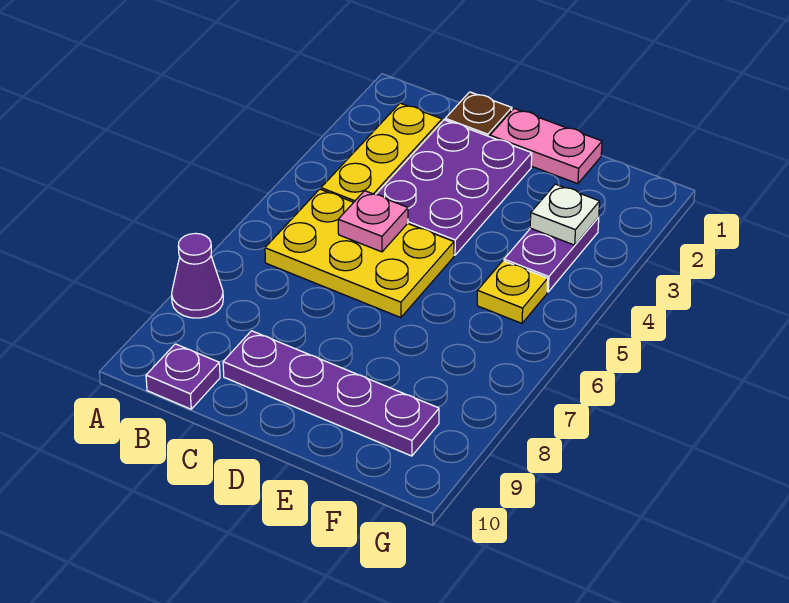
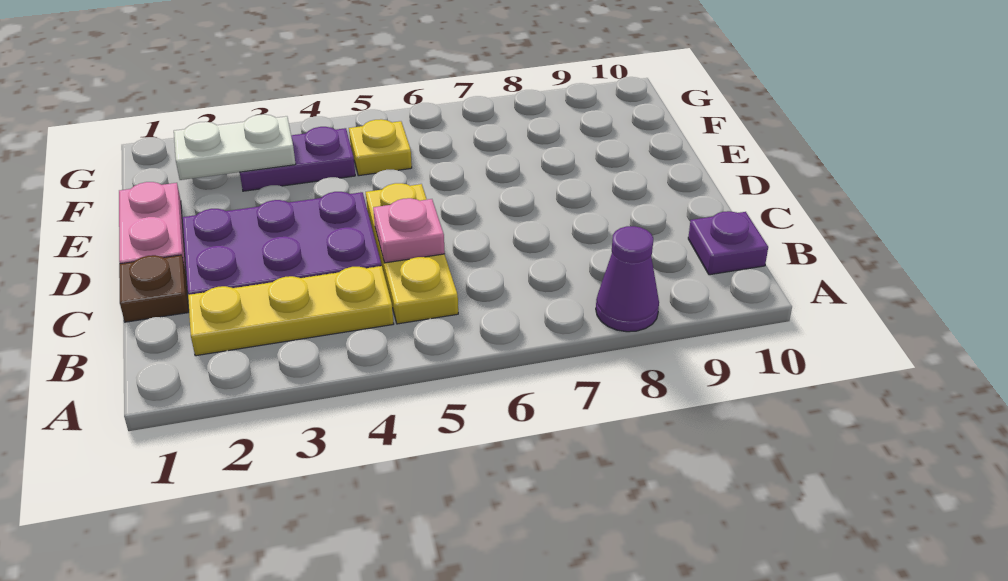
yellow 2x3 plate [265,189,454,318] -> yellow 1x3 plate [366,183,458,324]
purple 1x4 plate [223,331,439,456] -> none
white 1x1 plate [530,184,600,245] -> white 1x2 plate [174,114,296,180]

